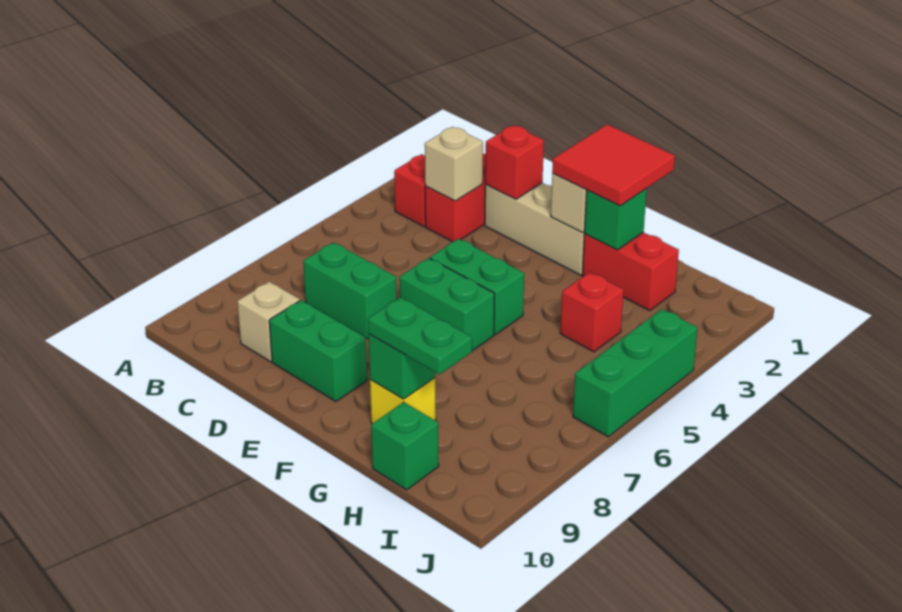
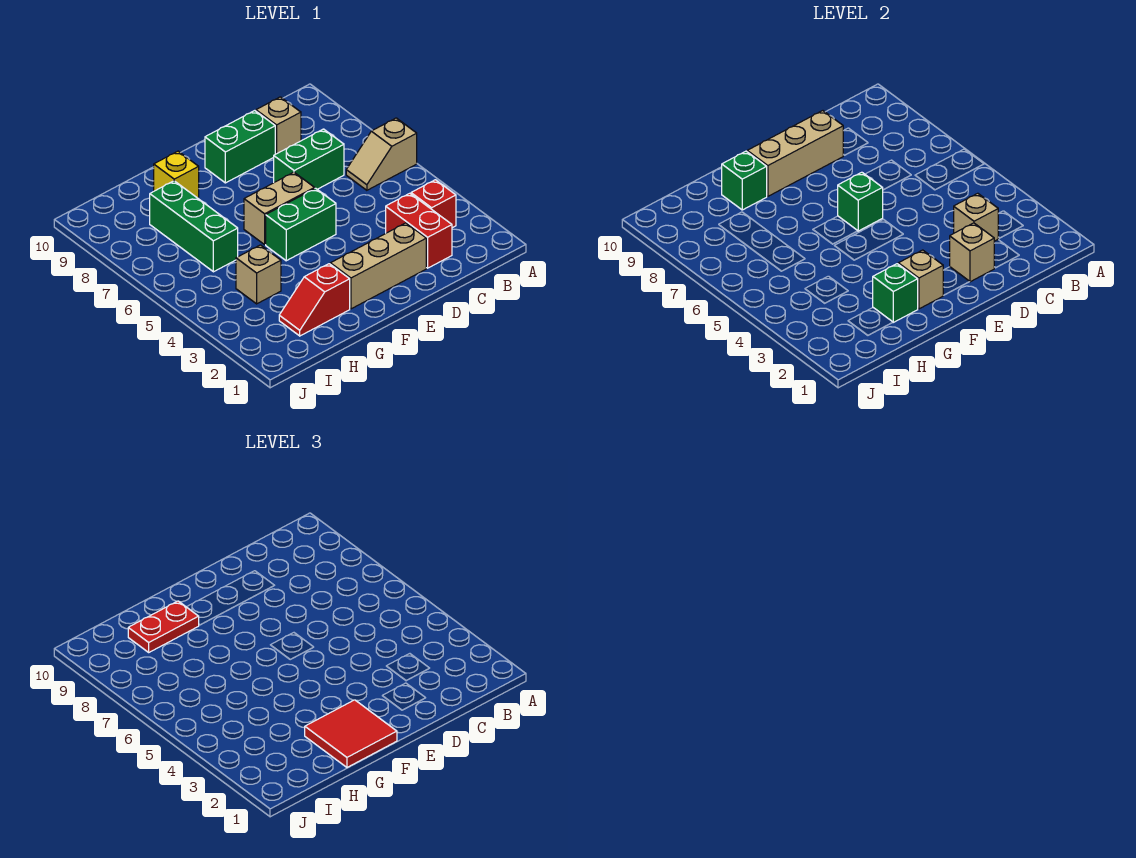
none -> tan 1x2 slope [346,118,417,190]
red 1x1 brick [485,125,544,199] -> tan 1x1 brick [950,223,994,282]
none -> tan 1x3 brick [747,111,843,196]
green 1x2 brick [399,258,495,351] -> tan 1x2 brick [244,172,315,245]
red 1x2 brick [582,232,679,311] -> red 1x2 slope [279,264,350,336]
green 1x2 plate [368,297,472,374] -> red 1x2 plate [128,601,199,652]
red 1x1 brick [560,272,624,352] -> tan 1x1 brick [236,245,281,304]
green 1x1 brick [371,402,439,490] -> green 1x1 brick moved to [838,172,883,231]
green 1x3 brick [573,309,698,437] -> green 1x3 brick moved to [150,181,238,272]

